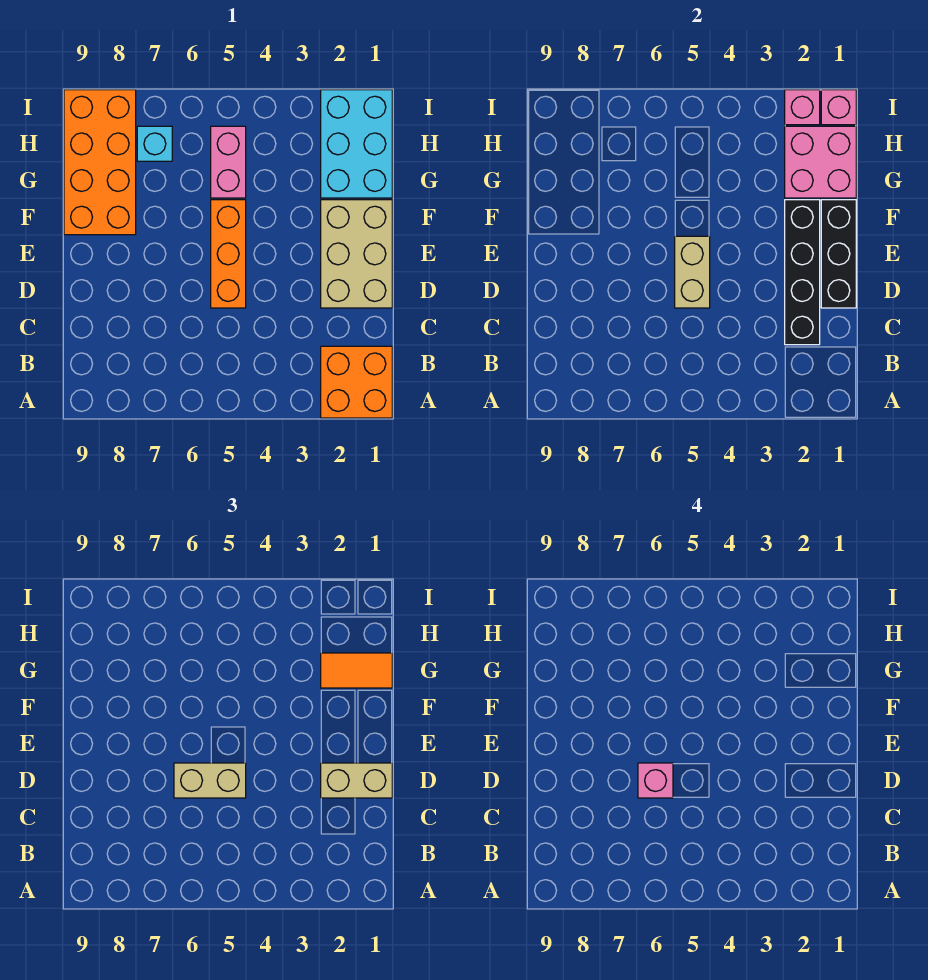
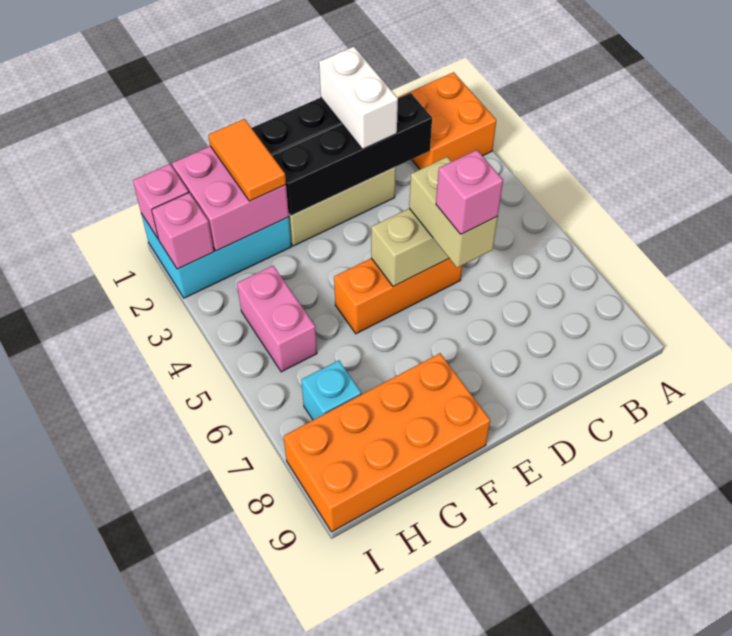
tan 1x2 brick [321,763,392,798] -> white 1x2 brick [319,47,398,149]
pink 1x2 brick [211,126,246,198] -> pink 1x2 brick turned to [237,266,317,372]

